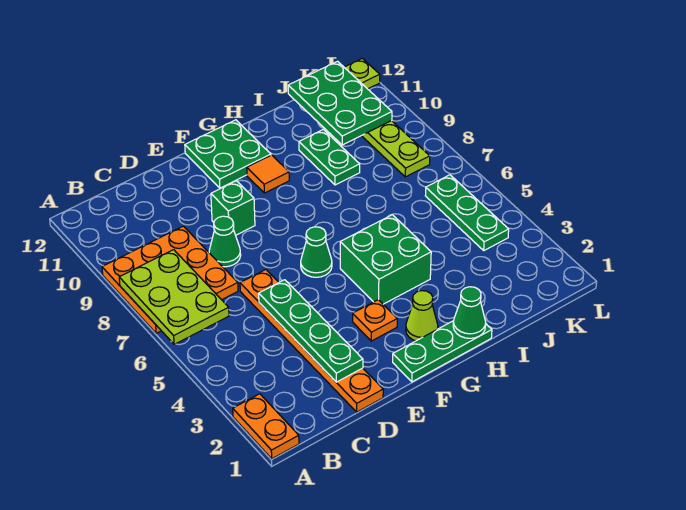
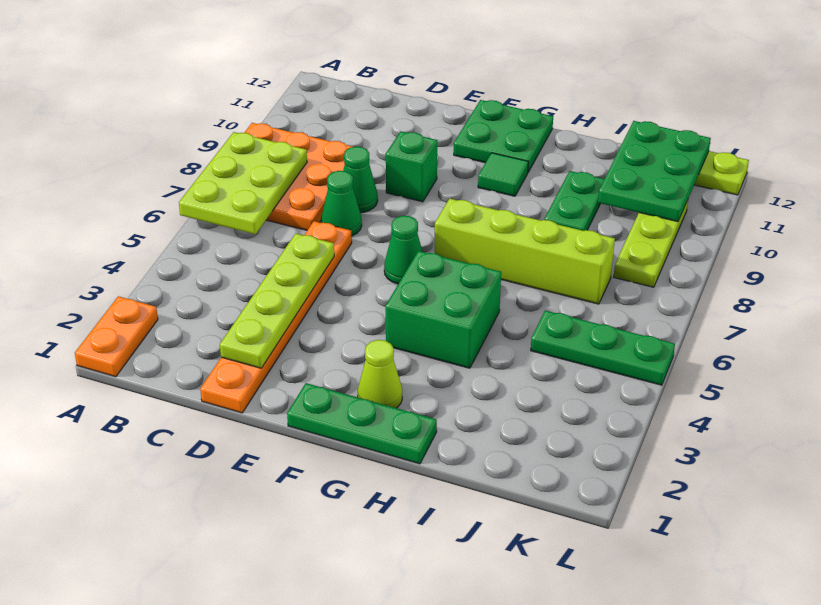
green 1x4 plate [259,280,363,382] -> lime 1x4 plate [220,234,334,368]
orange 1x1 plate [353,300,397,341] -> none
none -> lime 1x4 brick [434,199,615,304]
orange 1x1 tile [247,155,289,193] -> green 1x1 tile [478,153,528,196]
green 1x1 cone [453,287,486,338] -> green 1x1 cone moved to [321,171,362,236]
green 1x3 plate [425,175,509,250] -> green 1x3 plate turned to [531,310,675,385]

